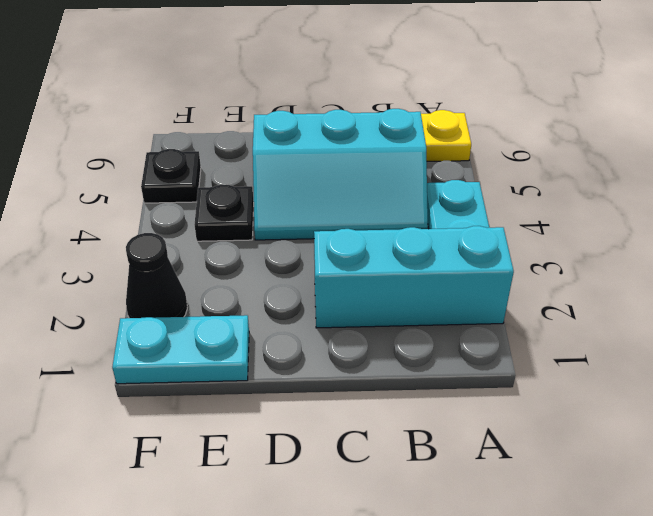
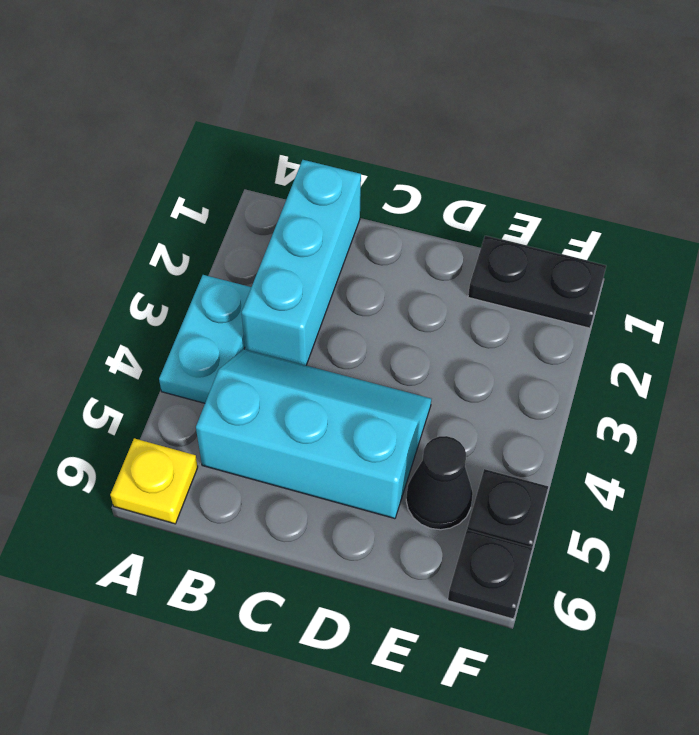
cyan 1x3 brick [314,226,514,328] -> cyan 1x3 brick turned to [242,160,361,365]
cyan 1x2 plate [112,315,249,384] -> black 1x2 plate [468,236,606,328]
black 1x1 plate [195,184,254,241] -> black 1x1 plate moved to [448,530,532,619]
black 1x1 cone [126,233,187,318] -> black 1x1 cone moved to [406,436,473,530]

